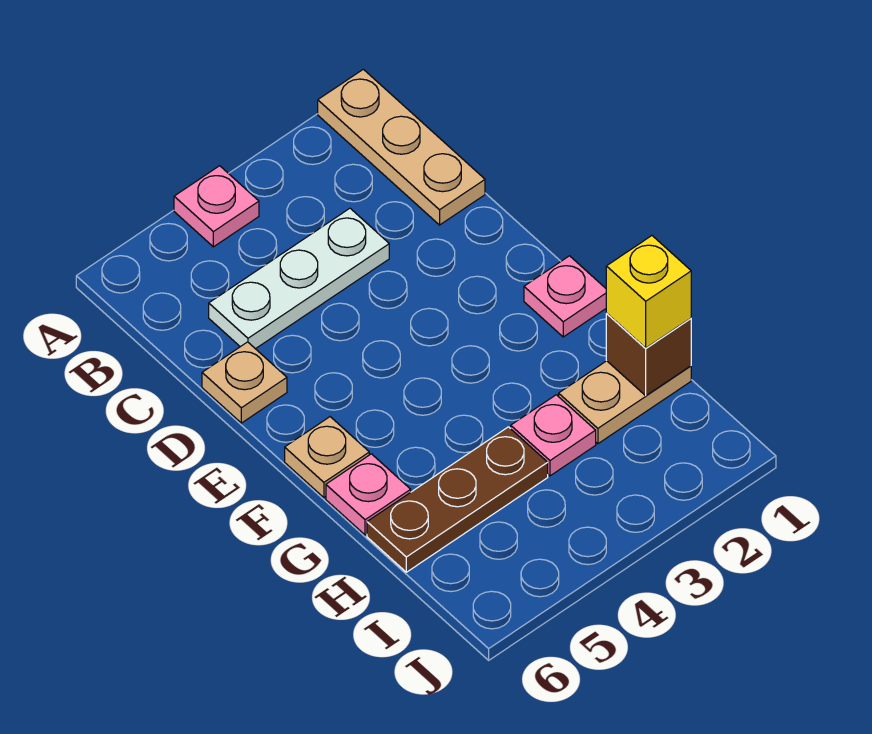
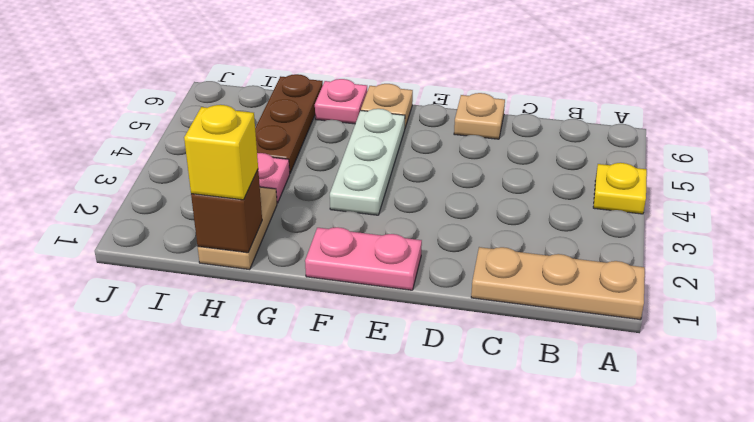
pink 1x1 plate [174,166,259,247] -> yellow 1x1 plate [593,163,647,214]
white 1x3 plate [209,208,389,349] -> white 1x3 plate moved to [330,109,405,215]
pink 1x1 plate [524,256,606,337] -> pink 1x2 plate [305,227,422,290]

